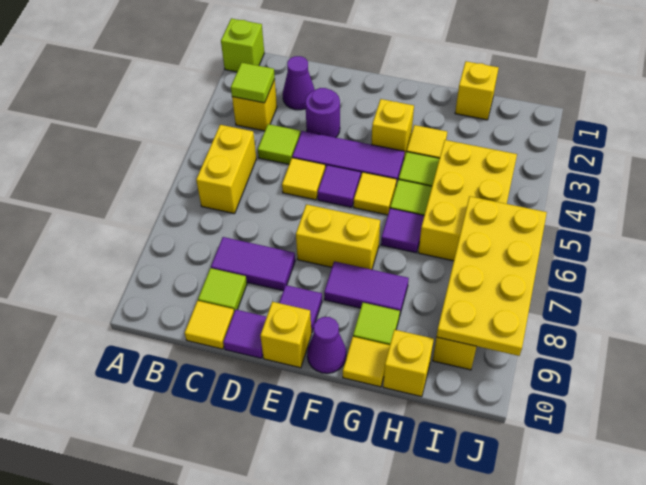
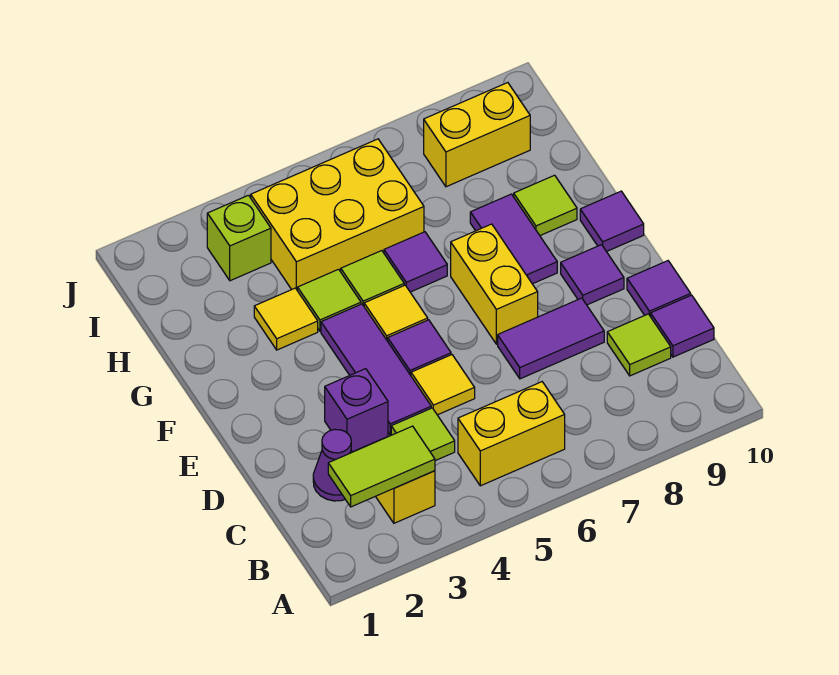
lime 1x1 brick [221,18,264,72] -> lime 1x1 brick moved to [207,195,271,281]
lime 1x1 tile [231,63,275,103] -> lime 1x2 tile [328,426,435,507]
purple 1x2 tile [211,237,295,291] -> purple 1x2 tile turned to [498,298,604,379]
yellow 1x1 tile [185,301,234,349] -> purple 1x1 tile [651,295,714,357]
purple 1x1 round brick [305,88,340,138] -> purple 1x1 brick [325,369,388,452]
yellow 1x1 brick [260,302,311,368] -> none
yellow 1x1 brick [371,99,414,158] -> none
purple 1x1 cone [307,317,346,373] -> purple 1x1 tile [580,191,644,252]
yellow 1x1 tile [343,337,390,387] -> none
yellow 1x1 brick [455,61,498,120] -> none
yellow 1x1 brick [383,330,434,397] -> none
yellow 2x4 plate [436,196,547,356] -> none

